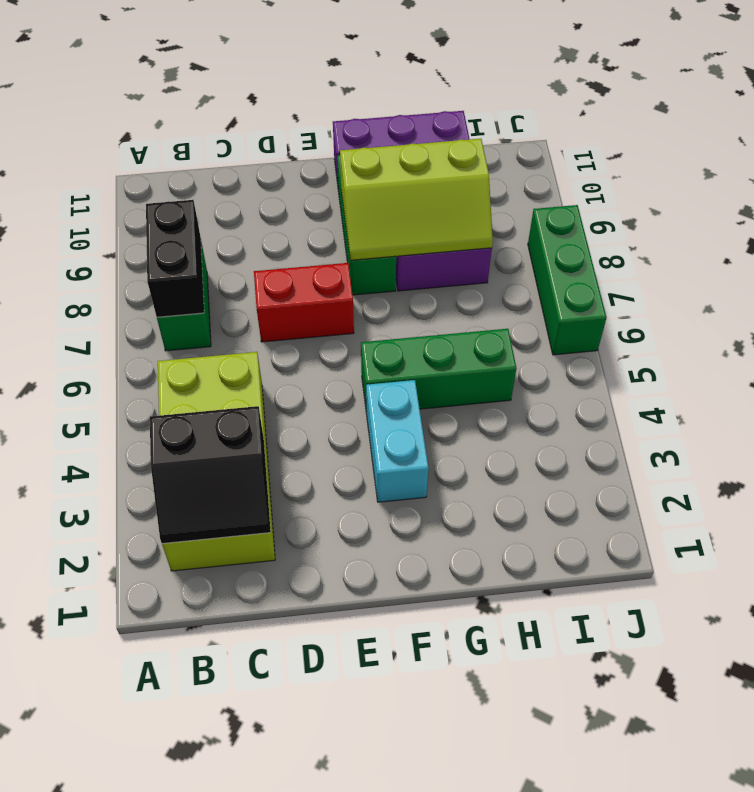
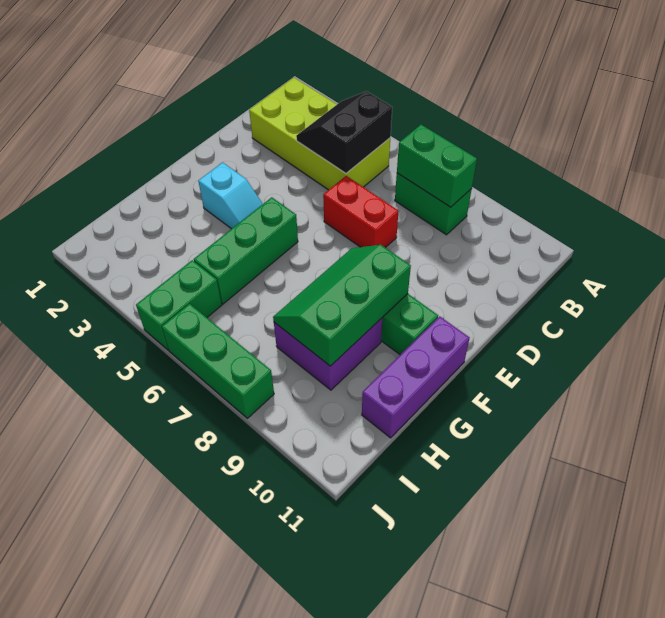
black 2x2 slope [150,406,271,544] -> black 2x2 slope moved to [296,91,392,173]
black 1x2 brick [146,200,204,317] -> green 1x2 brick [397,125,477,207]
red 1x2 brick [254,263,354,342] -> red 1x2 brick turned to [323,176,399,248]
cyan 1x2 brick [366,380,429,502] -> cyan 1x2 slope [198,162,263,229]
lime 2x3 slope [340,139,493,260] -> green 2x3 slope [273,245,411,366]
none -> green 1x2 brick [136,260,222,350]

